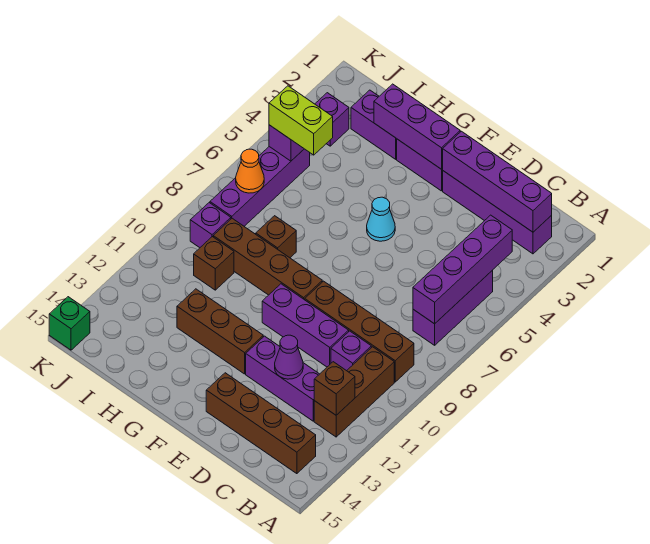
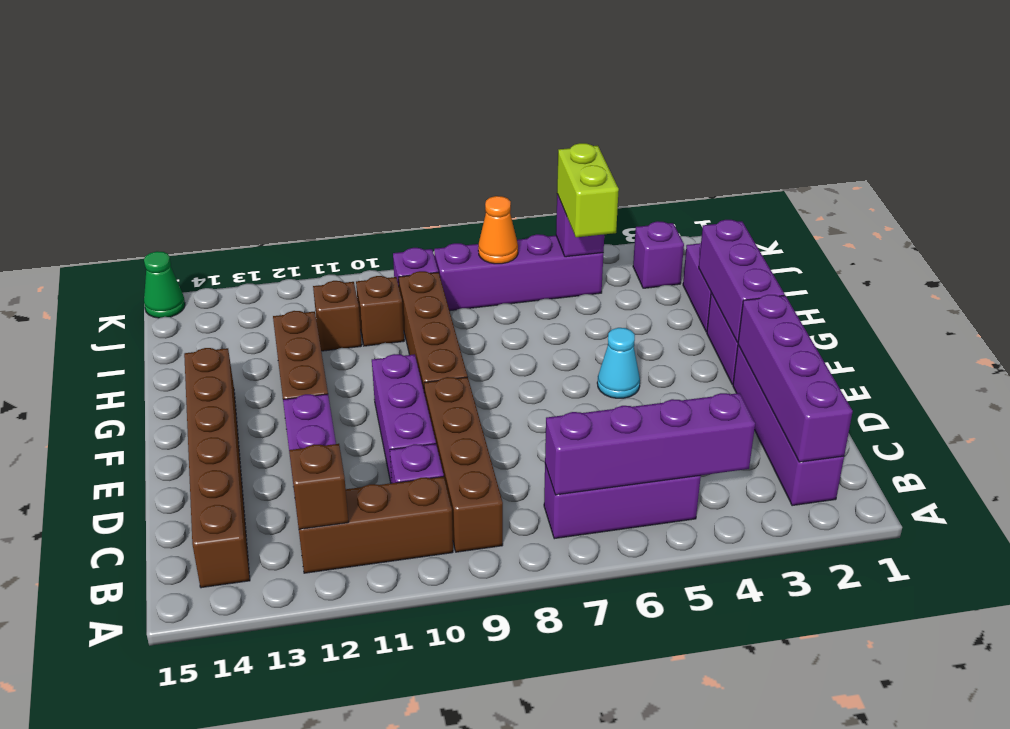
brown 1x4 brick [206,373,316,474] -> brown 1x6 brick [184,348,250,588]
purple 1x1 cone [275,335,303,379] -> none
brown 1x1 brick [256,216,296,258] -> brown 1x1 brick moved to [313,281,362,351]
green 1x1 brick [49,297,90,350] -> green 1x1 cone [144,251,185,318]

